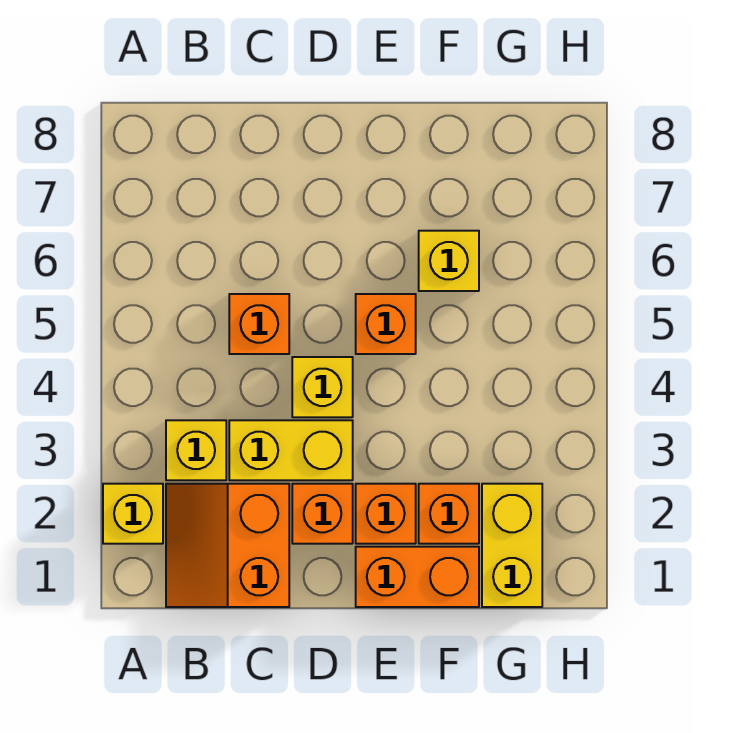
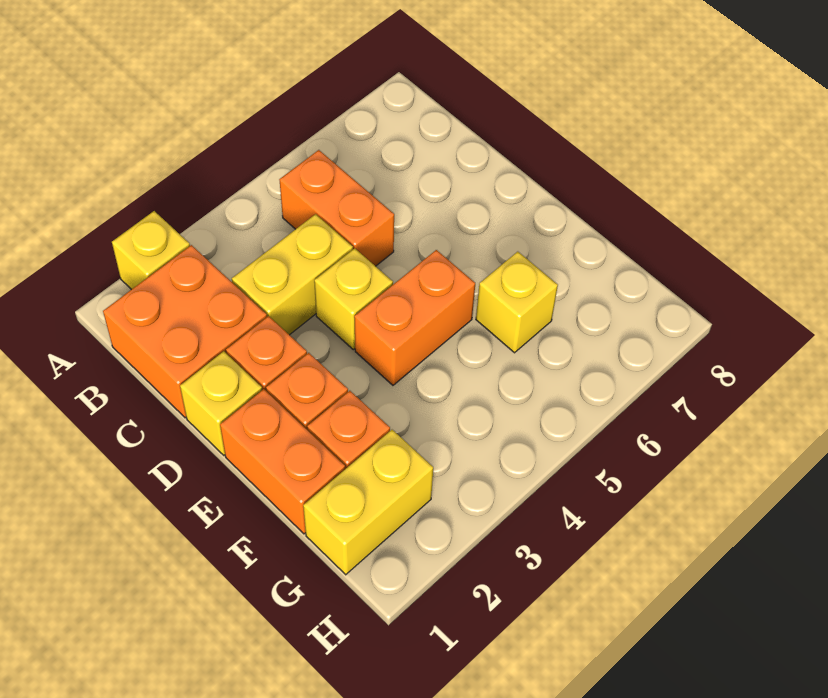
orange 2x2 slope [166,484,289,607] -> orange 2x2 brick [103,245,267,418]
yellow 1x1 brick [166,420,226,480] -> yellow 1x1 brick moved to [180,351,262,455]
yellow 1x2 brick [229,420,353,480] -> yellow 1x2 brick turned to [232,214,353,335]
orange 1x1 brick [229,294,289,354] -> orange 1x2 brick [279,150,394,266]
orange 1x1 brick [356,294,416,354] -> orange 1x2 brick [354,250,475,385]

